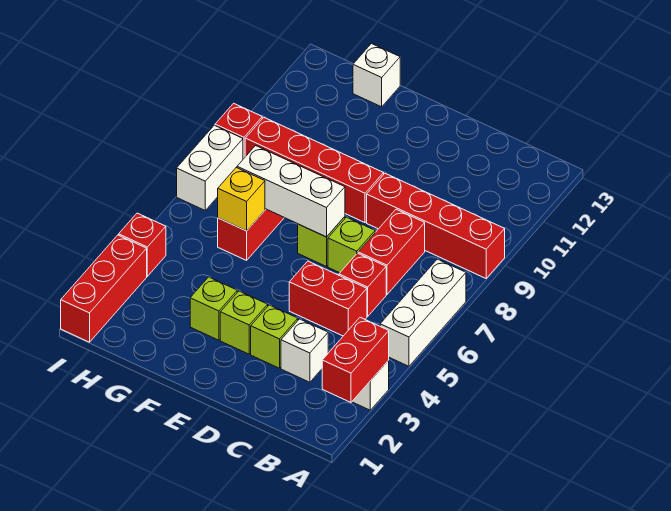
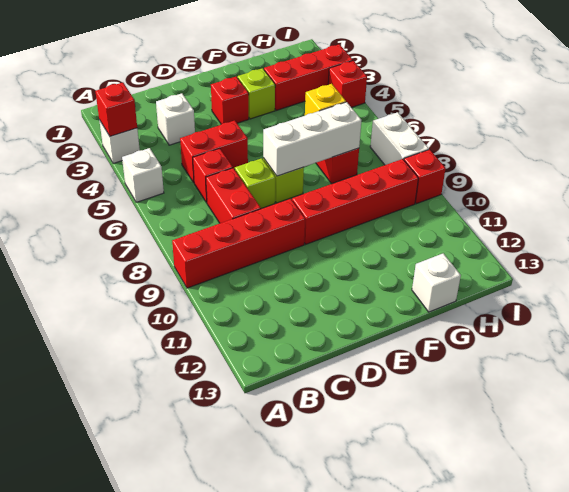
red 1x2 brick [322,317,389,402] -> red 1x1 brick [96,83,137,136]
white 1x3 brick [380,259,466,366] -> white 1x1 brick [122,148,164,202]
lime 1x1 brick [251,305,298,368] -> none
lime 1x1 brick [220,291,268,354] -> red 1x1 brick [211,77,249,124]
red 1x3 brick [61,235,147,342] -> red 1x3 brick turned to [264,44,353,110]

